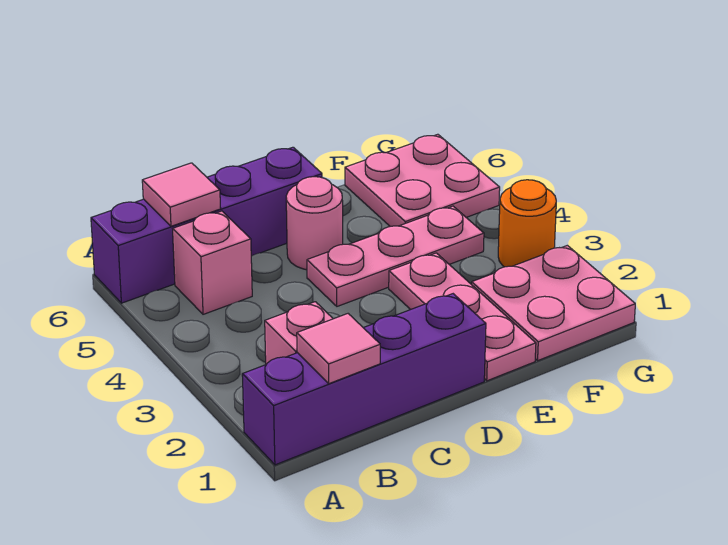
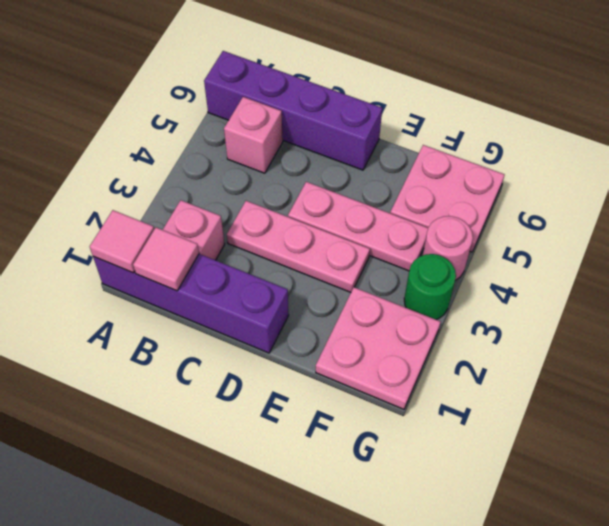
pink 1x1 tile [142,163,221,226] -> pink 1x1 tile moved to [90,210,154,273]
pink 1x1 round brick [286,177,343,270] -> pink 1x1 round brick moved to [423,216,473,280]
pink 1x3 plate [389,253,536,381] -> pink 1x3 plate turned to [227,201,370,292]
orange 1x1 round brick [498,180,556,267] -> green 1x1 round brick [404,254,456,319]

